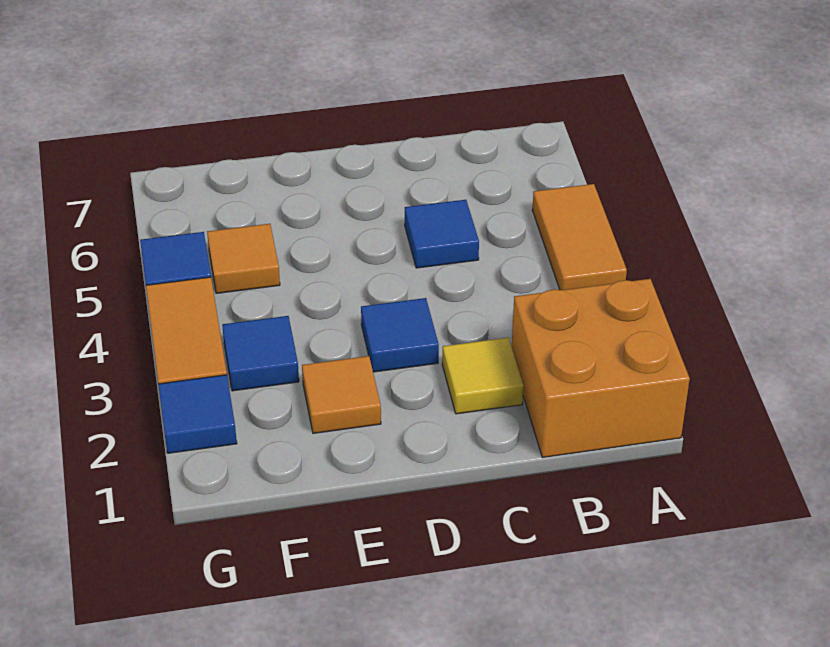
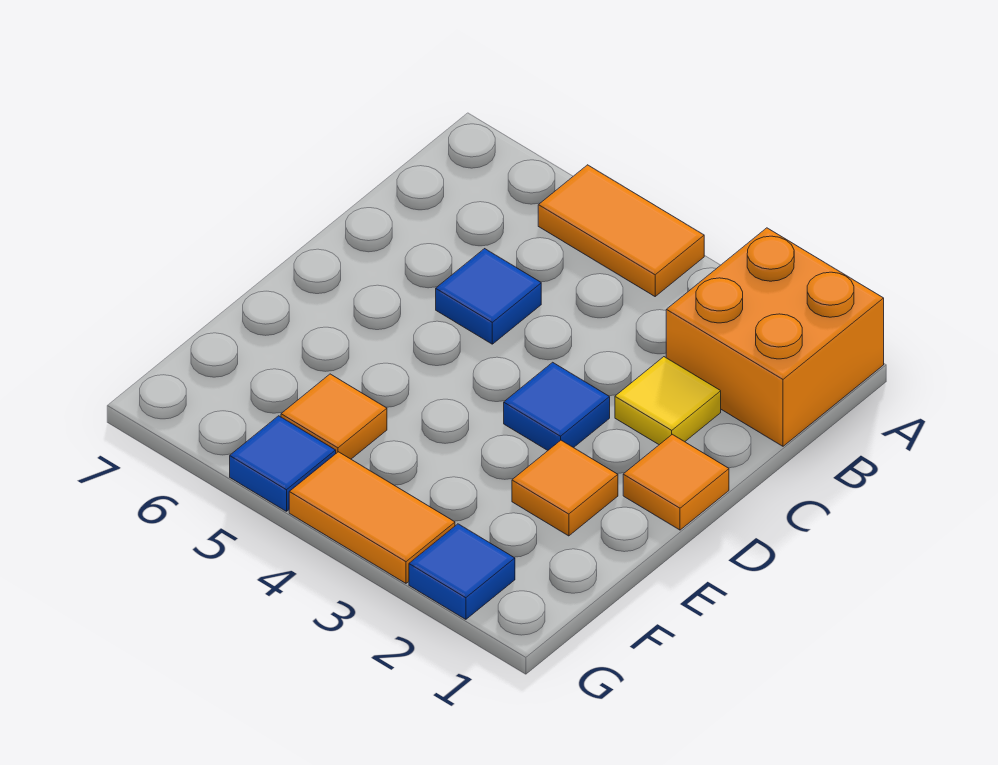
none -> orange 1x1 tile [623,434,729,530]
blue 1x1 tile [222,316,299,391] -> none

